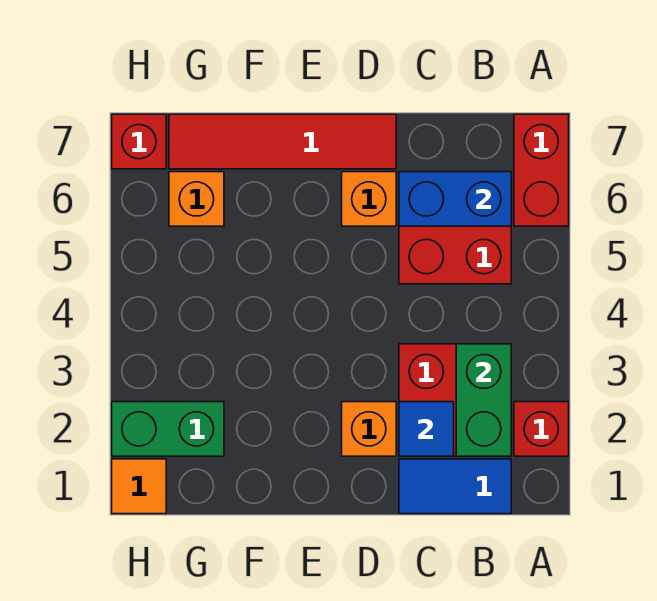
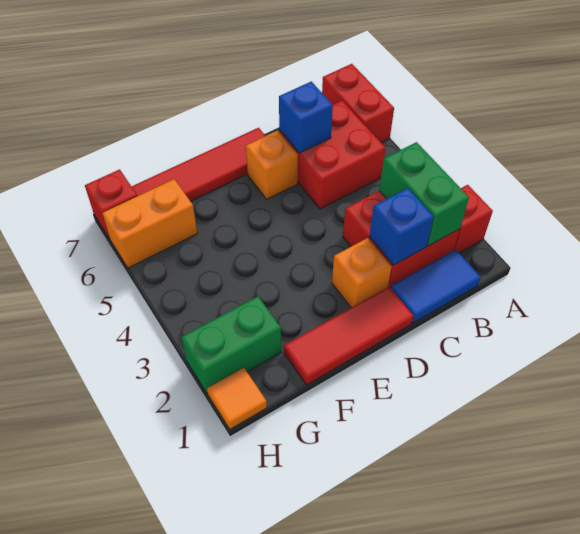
blue 1x2 brick [399,172,511,226] -> blue 1x1 brick [279,81,333,153]
blue 1x1 tile [399,402,454,456] -> blue 1x1 brick [369,188,434,265]
none -> red 1x3 tile [284,287,413,385]
orange 1x1 brick [169,172,224,226] -> orange 1x2 brick [103,179,197,268]

